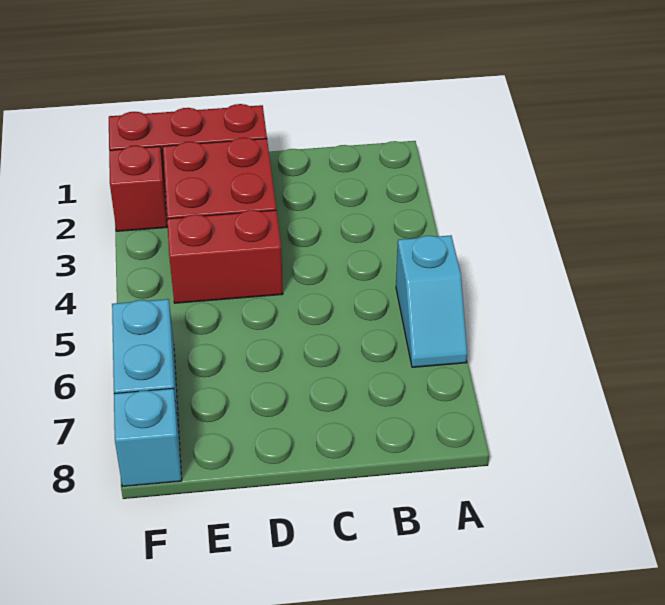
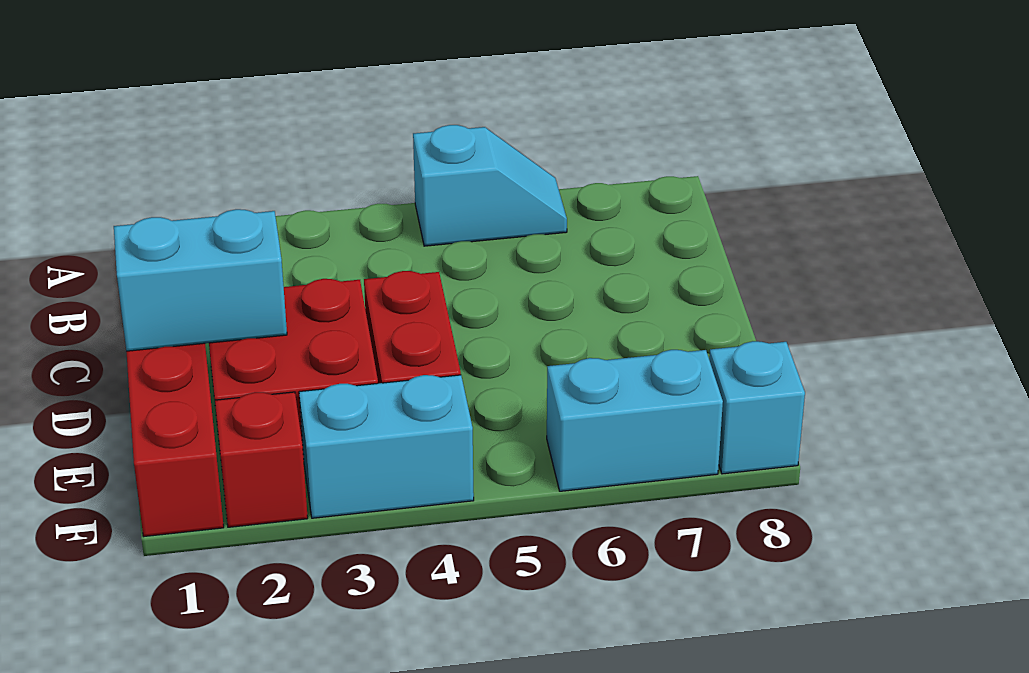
none -> cyan 1x2 brick [114,209,287,351]
none -> cyan 1x2 brick [299,375,474,518]

